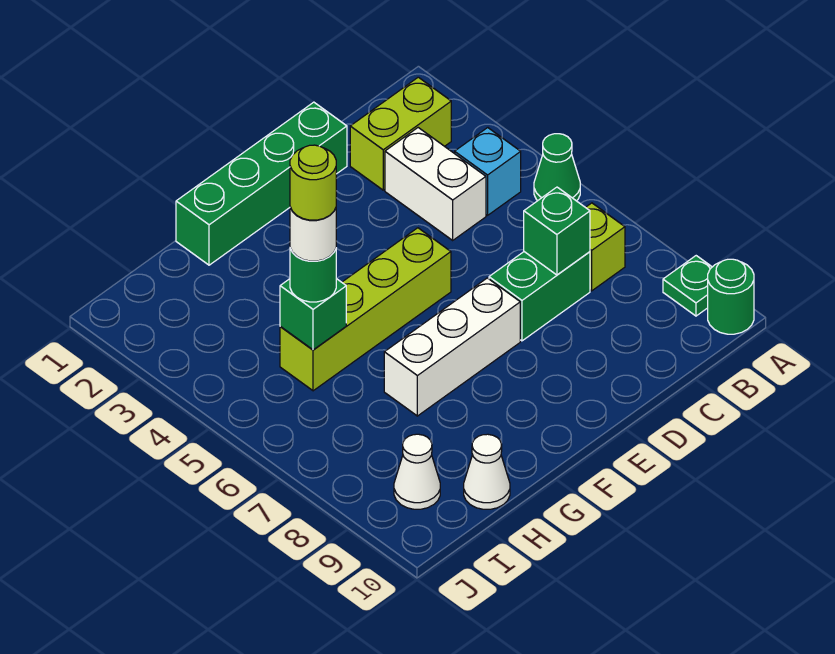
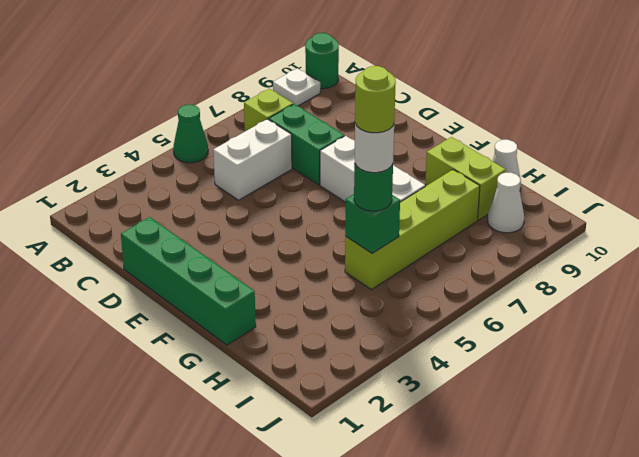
green 1x1 plate [663,256,712,316] -> white 1x1 plate [273,68,320,106]
lime 1x2 brick [350,77,451,190] -> lime 1x2 brick moved to [425,137,506,220]
cyan 1x1 brick [455,128,521,215] -> none
white 1x2 brick [385,128,486,240] -> white 1x2 brick moved to [213,119,292,200]
green 1x1 brick [524,187,590,275] -> none
lime 1x4 brick [280,228,451,391] -> lime 1x4 brick turned to [345,170,480,290]

